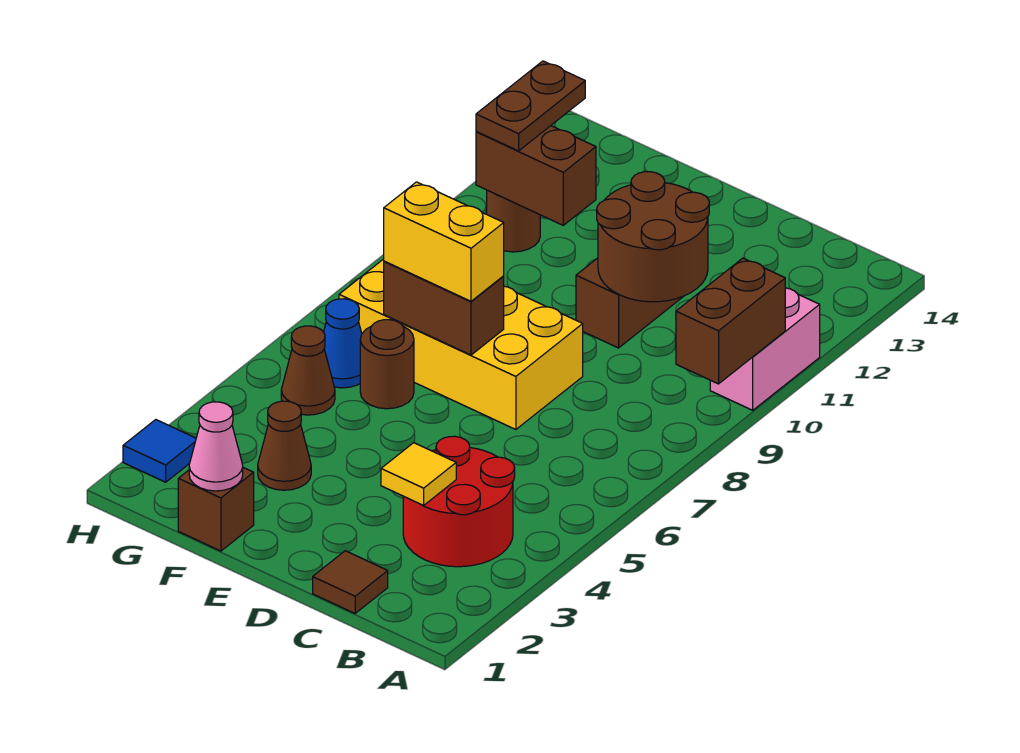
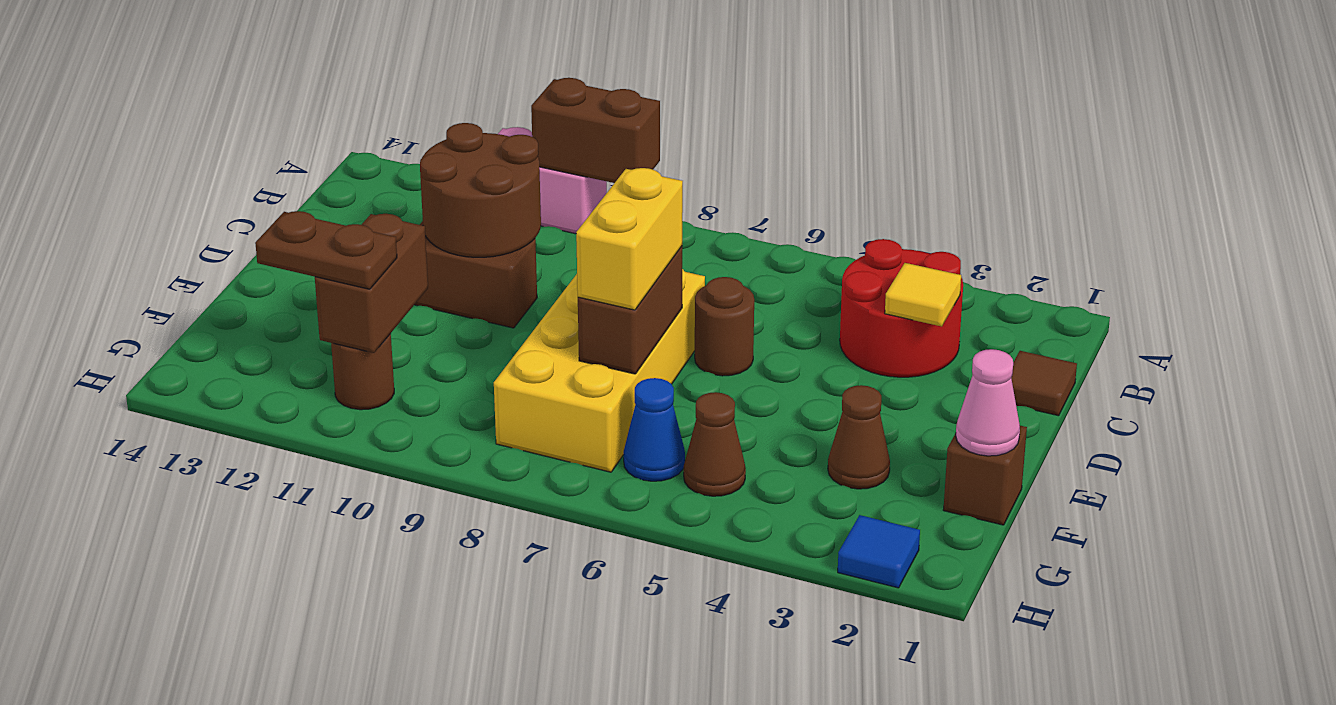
brown 1x1 round brick [360,320,414,409] -> brown 1x1 round brick moved to [695,277,754,376]

